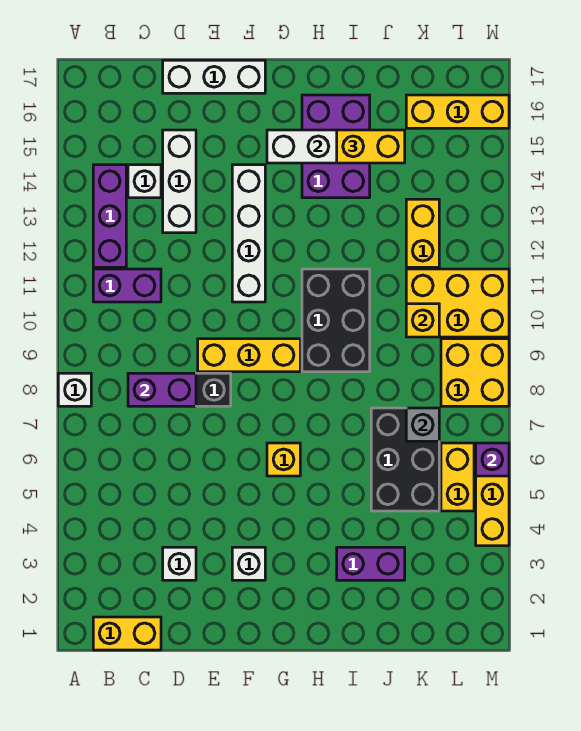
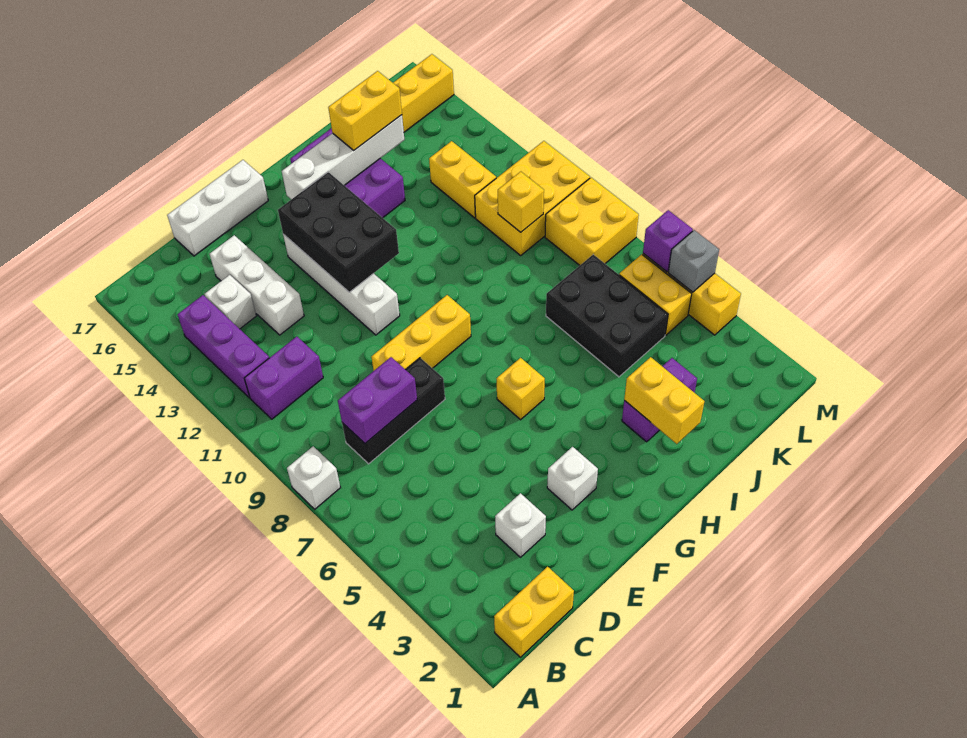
black 2x3 brick [302,269,370,372] -> black 2x3 brick moved to [278,172,399,292]
none -> yellow 1x2 brick [624,357,704,444]
grey 1x1 brick [406,408,439,441] -> grey 1x1 brick moved to [668,230,719,292]

